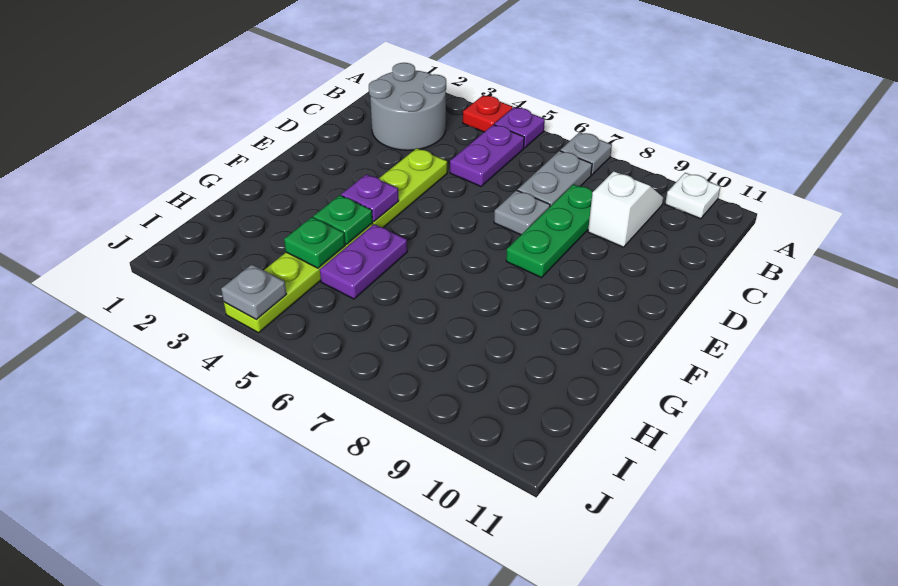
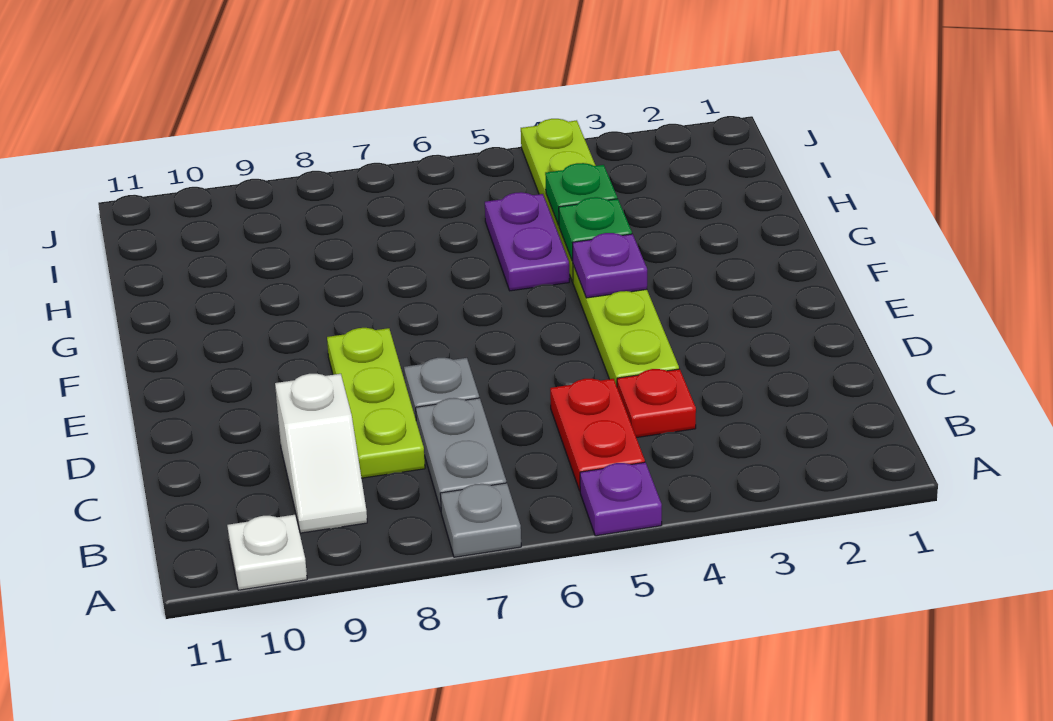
red 1x1 plate [463,95,513,132] -> red 1x1 plate moved to [617,369,696,438]
grey 2x2 round brick [369,63,446,150] -> none
purple 1x2 plate [450,125,524,186] -> red 1x2 plate [550,379,645,491]
green 1x3 plate [506,184,593,278] -> lime 1x3 plate [327,328,425,478]
grey 1x1 plate [221,264,286,320] -> none

